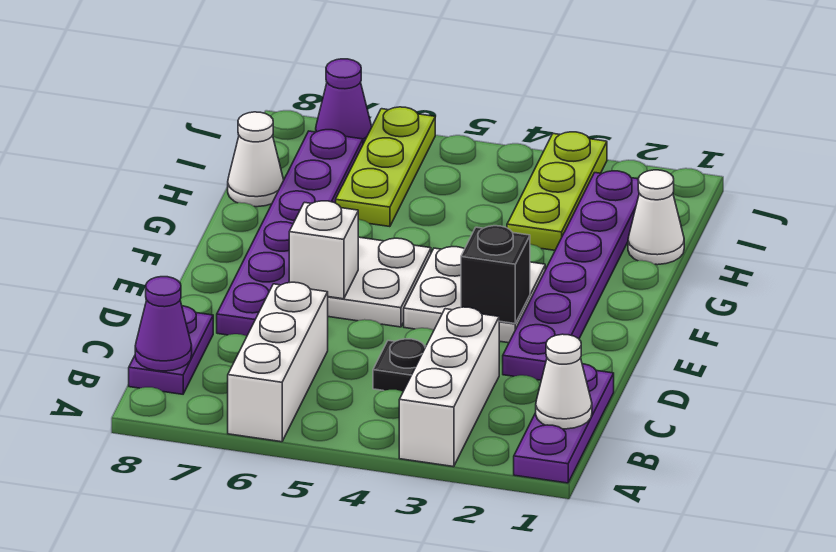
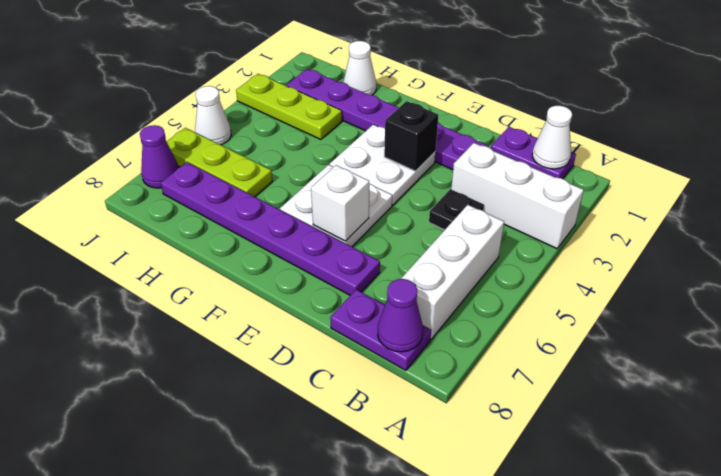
purple 1x3 plate [514,364,614,483] -> purple 1x2 plate [491,127,576,179]
white 1x3 brick [228,282,328,442] -> white 1x3 brick turned to [401,205,504,339]
white 1x1 cone [228,112,284,207] -> white 1x1 cone moved to [195,86,231,145]

